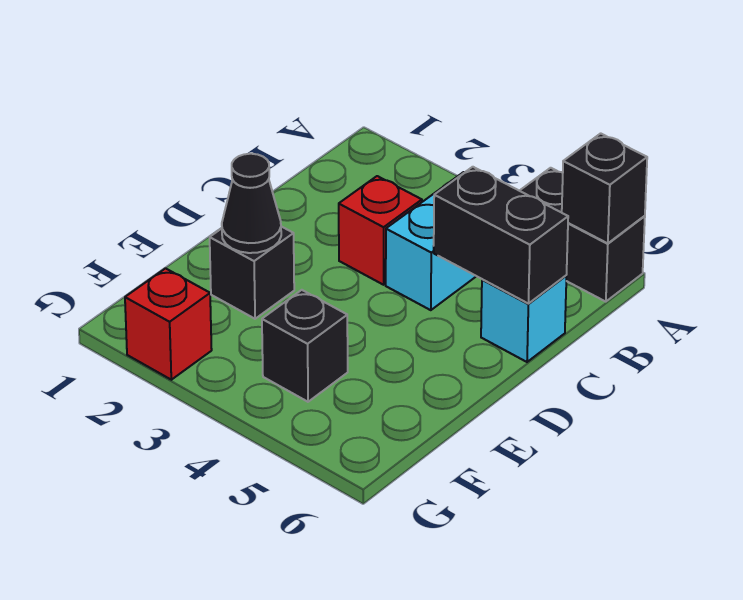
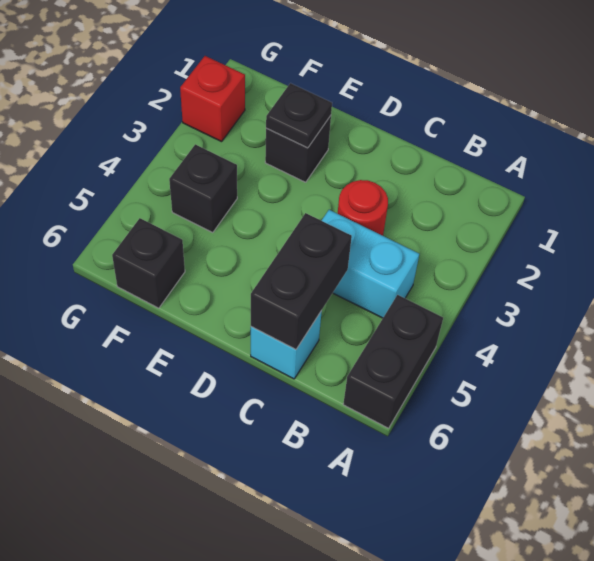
black 1x1 brick [562,133,647,243] -> black 1x1 brick moved to [112,218,185,308]
red 1x1 brick [339,176,422,285] -> red 1x1 round brick [338,180,388,236]
black 1x1 cone [222,154,281,253] -> black 1x1 plate [266,83,332,148]

